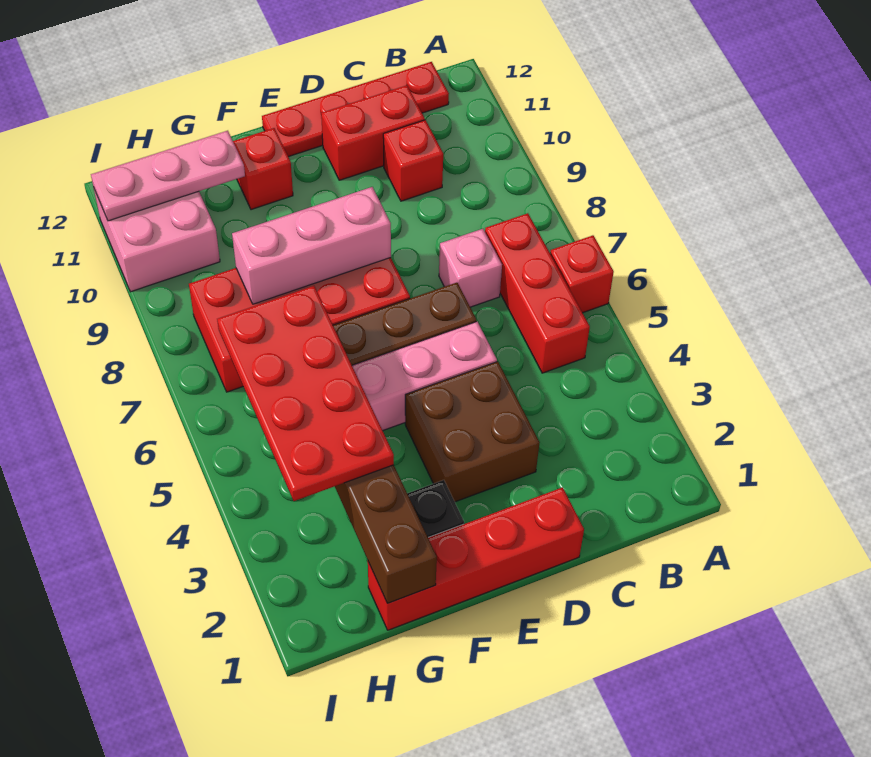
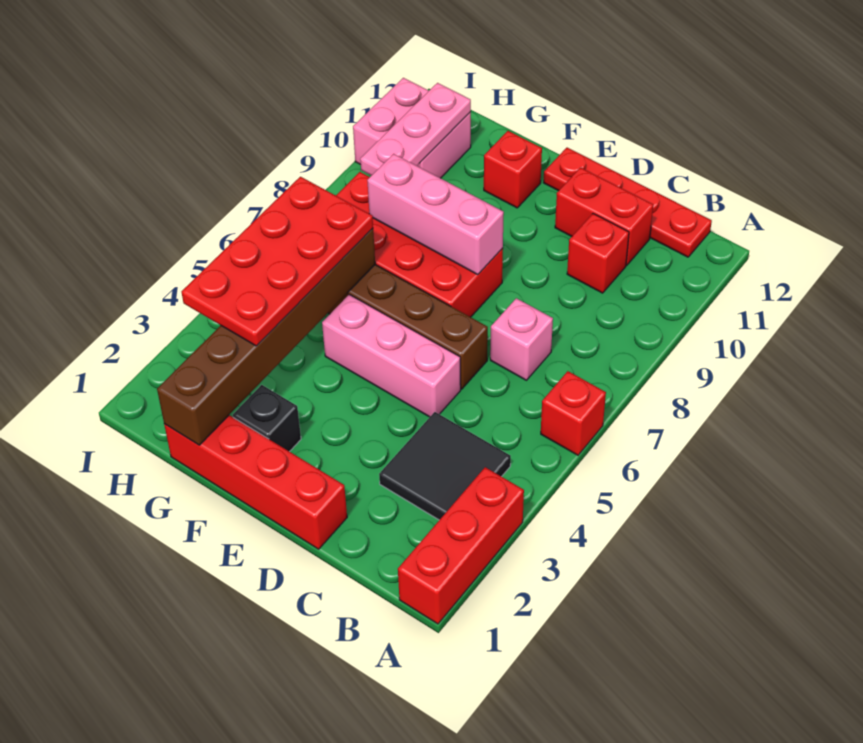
none -> black 2x2 tile [379,412,511,520]
red 1x3 brick [485,213,590,373] -> red 1x3 brick moved to [398,467,524,624]
brown 2x2 brick [405,362,540,502] -> none
pink 1x3 plate [91,131,245,221] -> pink 1x3 plate turned to [360,83,471,176]

